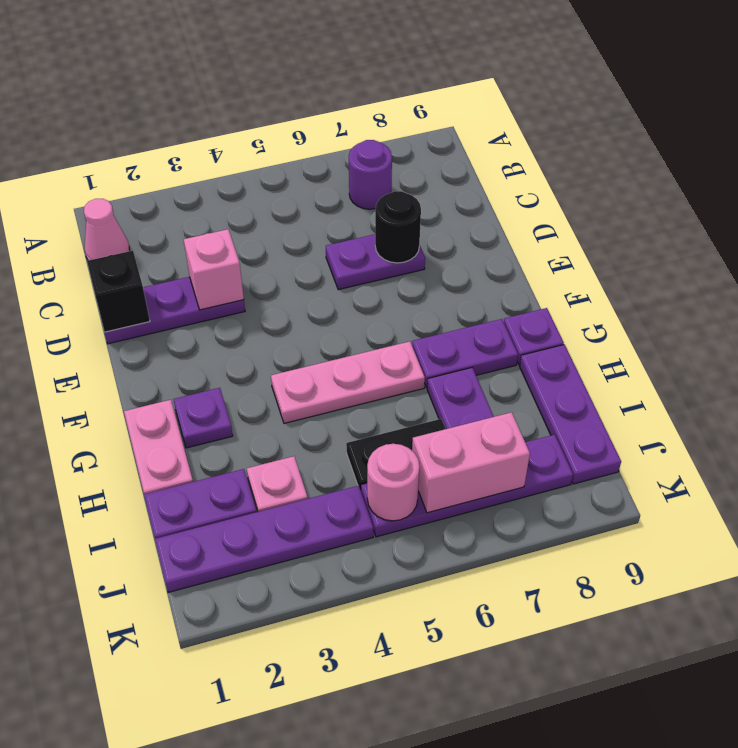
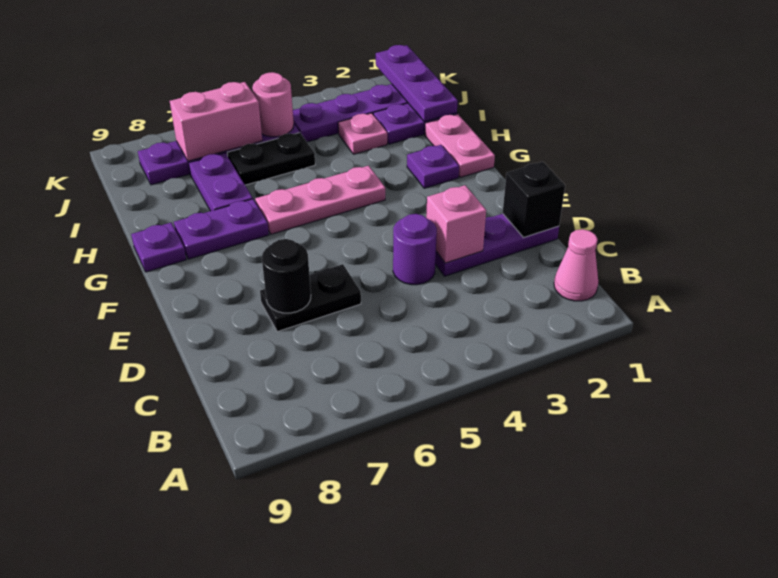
purple 1x1 round brick [349,140,392,209] -> purple 1x1 round brick moved to [393,214,437,285]
purple 1x2 plate [326,234,425,290] -> black 1x2 plate [260,264,361,332]
purple 1x3 plate [520,345,621,484] -> purple 1x3 plate moved to [376,45,458,122]

